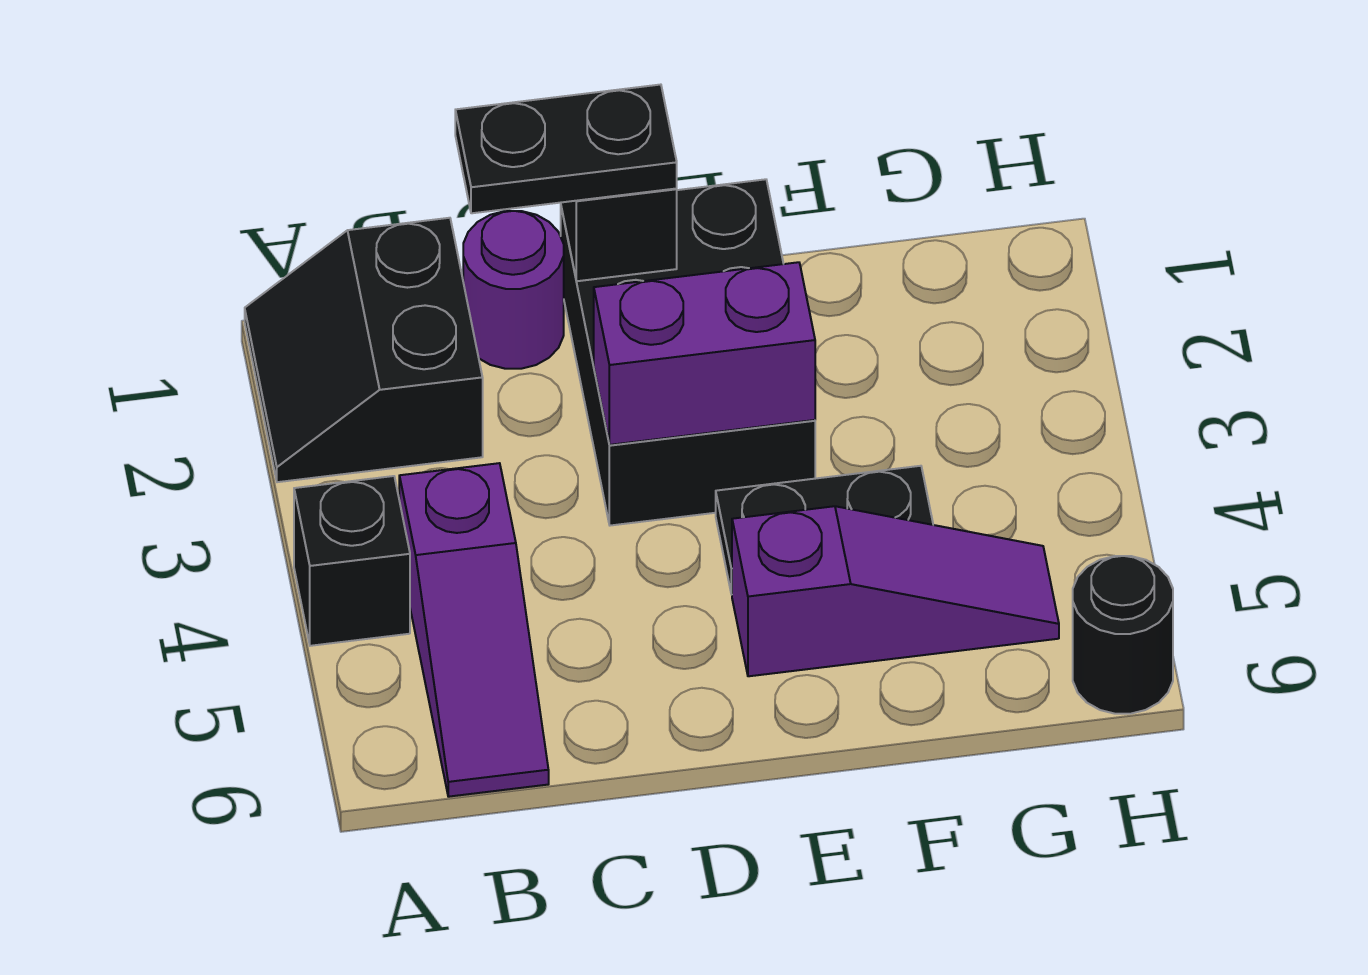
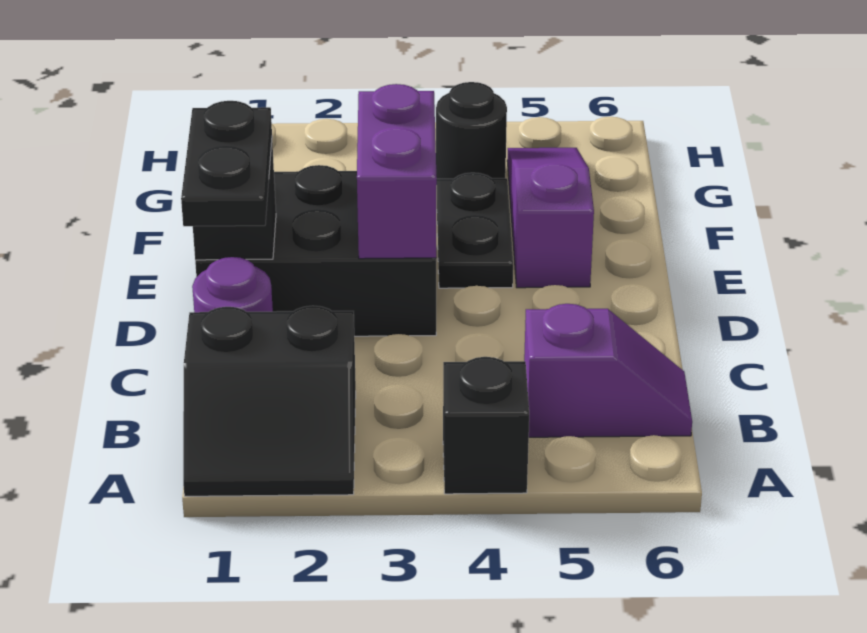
purple 1x3 slope [399,463,549,797] -> purple 1x2 slope [524,304,692,437]
black 1x1 round brick [1073,556,1173,714] -> black 1x1 round brick moved to [436,82,507,179]

